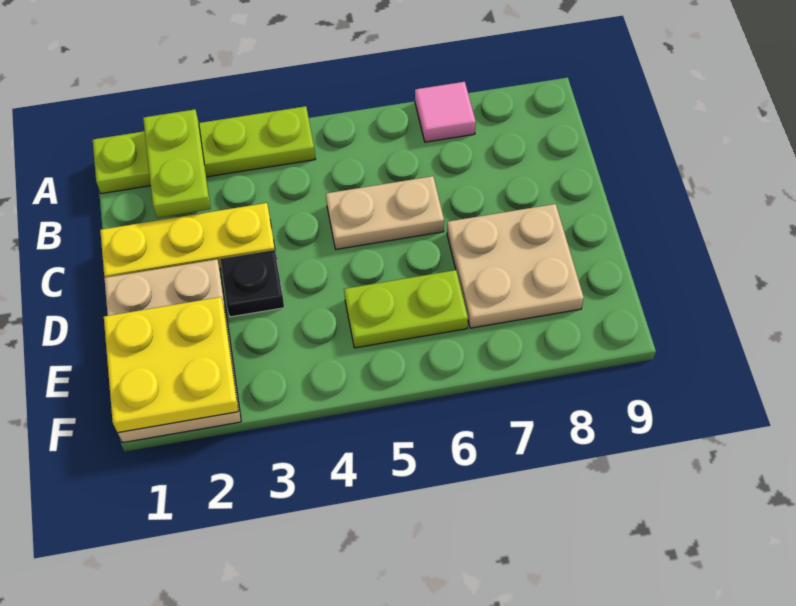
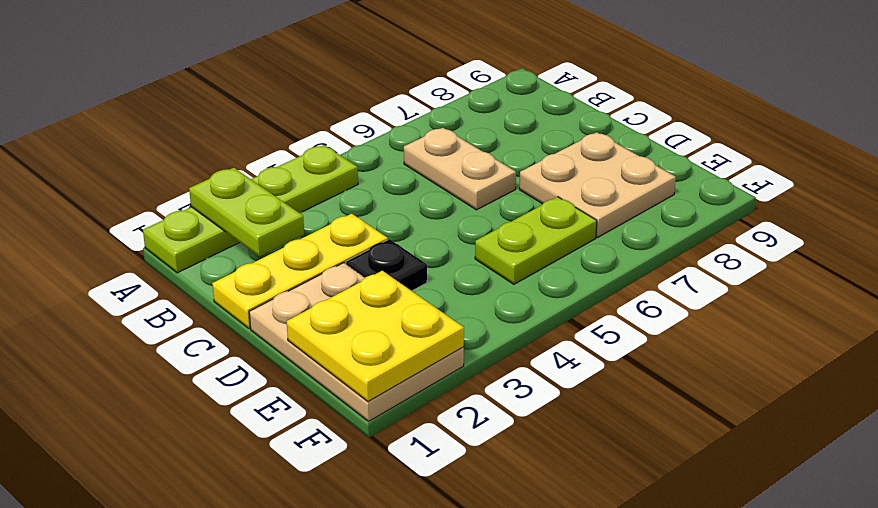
pink 1x1 tile [415,82,476,142] -> none
tan 1x2 plate [326,176,444,249] -> tan 1x2 plate turned to [404,128,516,210]

